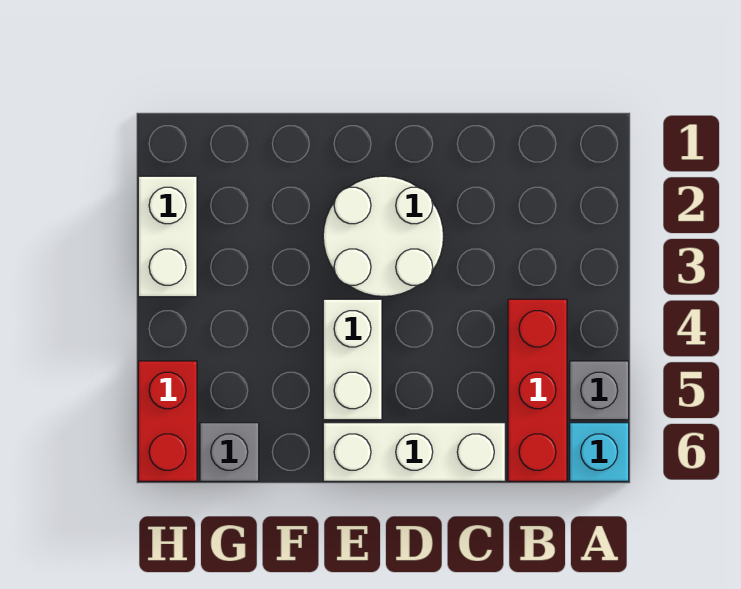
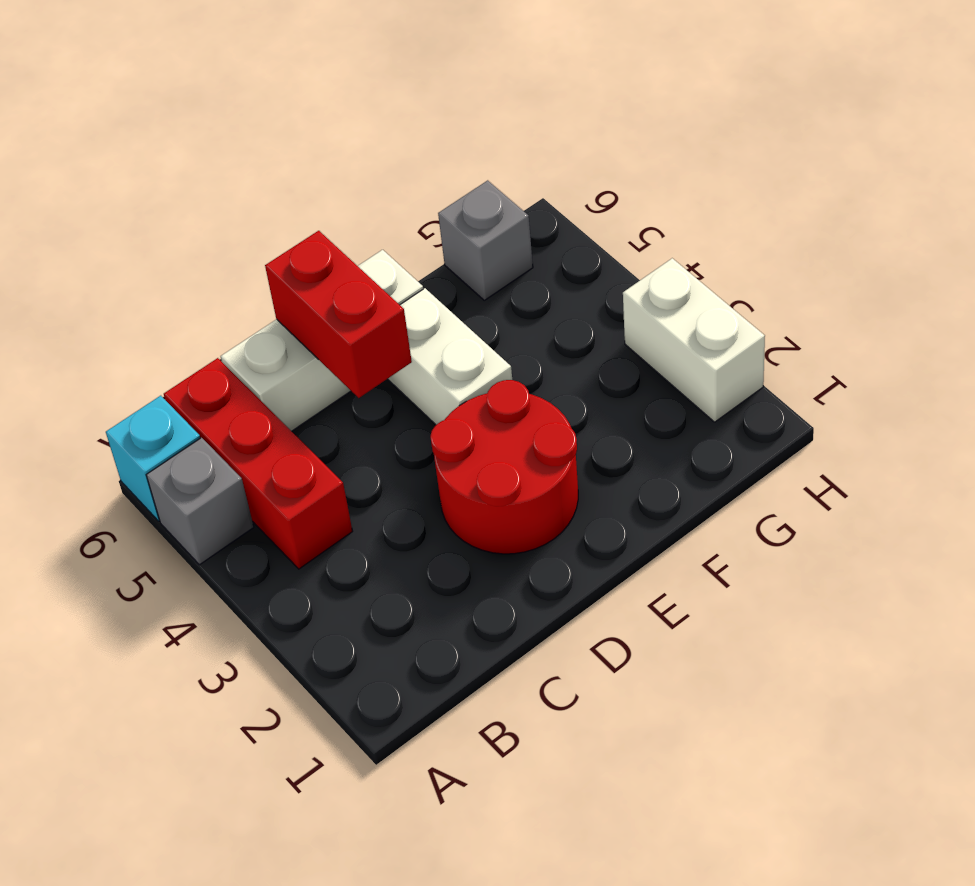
white 2x2 round brick [323,176,444,297] -> red 2x2 round brick [430,380,578,554]
red 1x2 brick [138,361,197,481] -> red 1x2 brick moved to [265,231,412,398]

